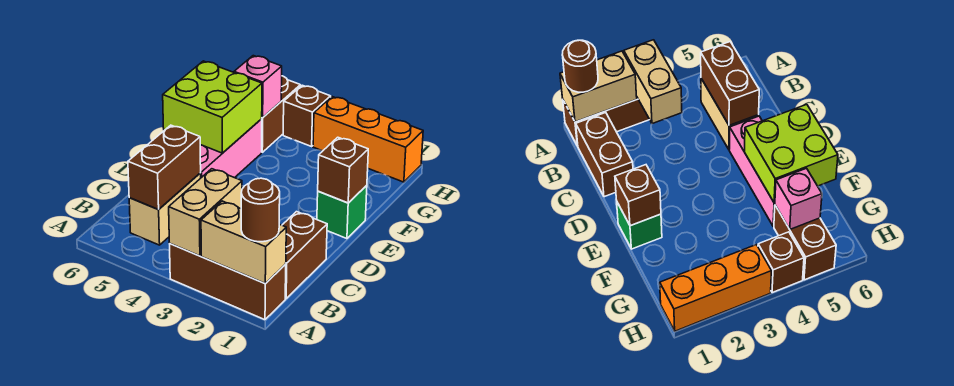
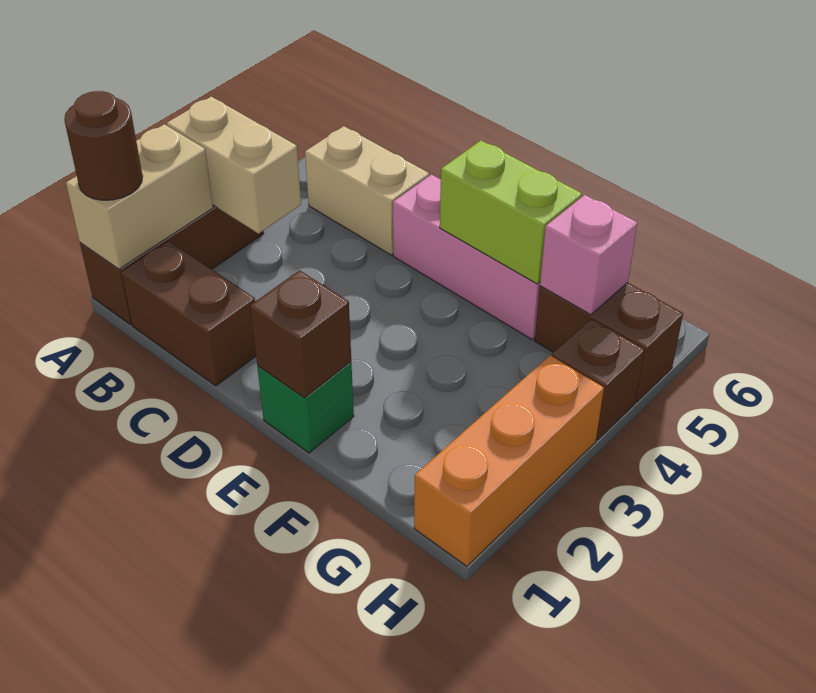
brown 1x2 brick [128,125,201,210] -> none
lime 2x2 brick [163,61,262,153] -> lime 1x2 brick [440,141,582,284]

